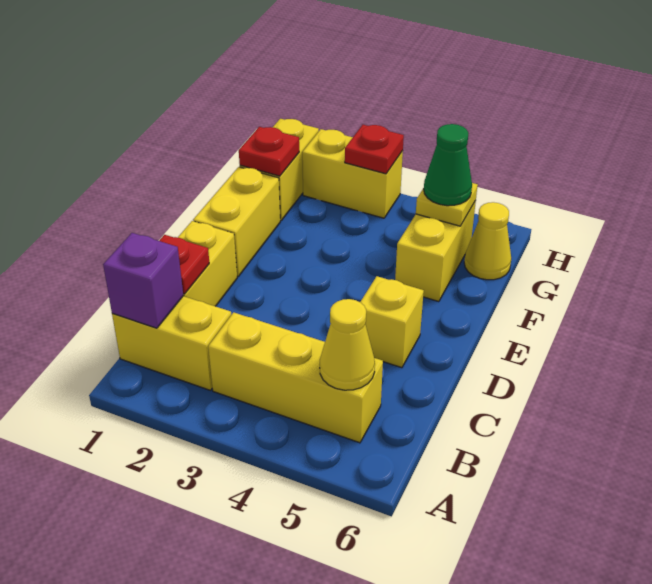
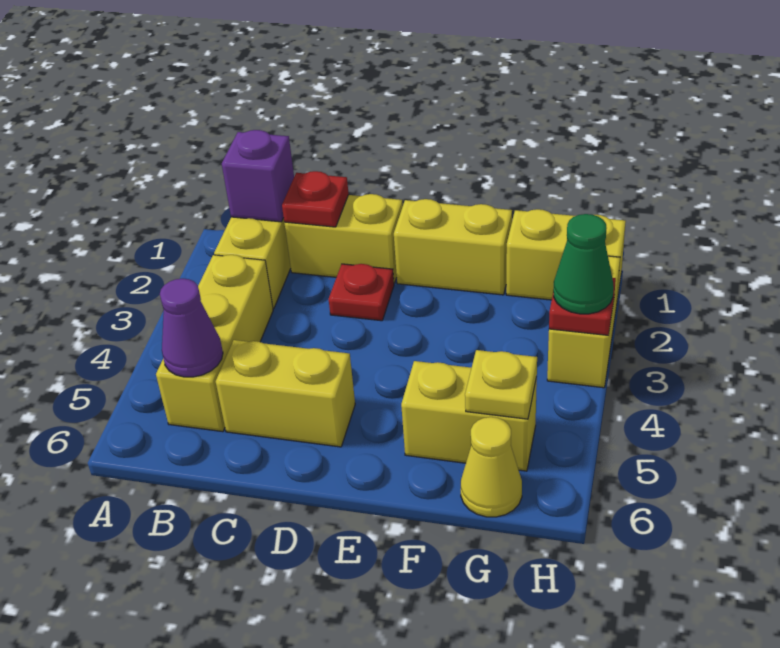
yellow 1x1 cone [320,299,375,390] -> purple 1x1 cone [160,278,223,377]
yellow 1x1 brick [361,276,424,368] -> yellow 1x2 brick [216,340,355,447]
red 1x1 plate [239,127,299,176] -> red 1x1 plate moved to [329,264,394,321]
green 1x1 cone [424,124,472,206] -> green 1x1 cone moved to [553,214,614,314]

